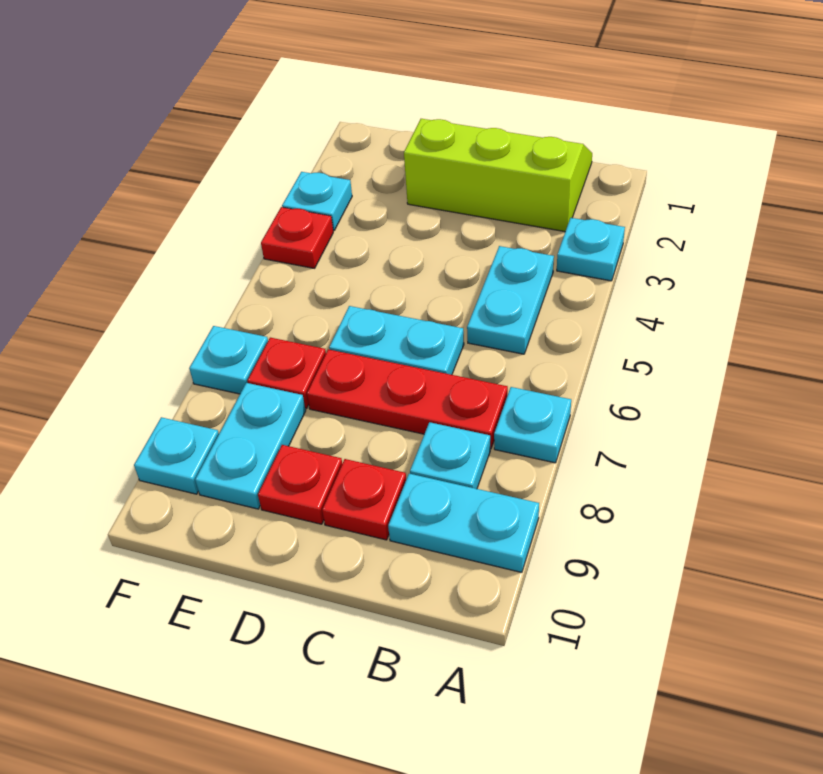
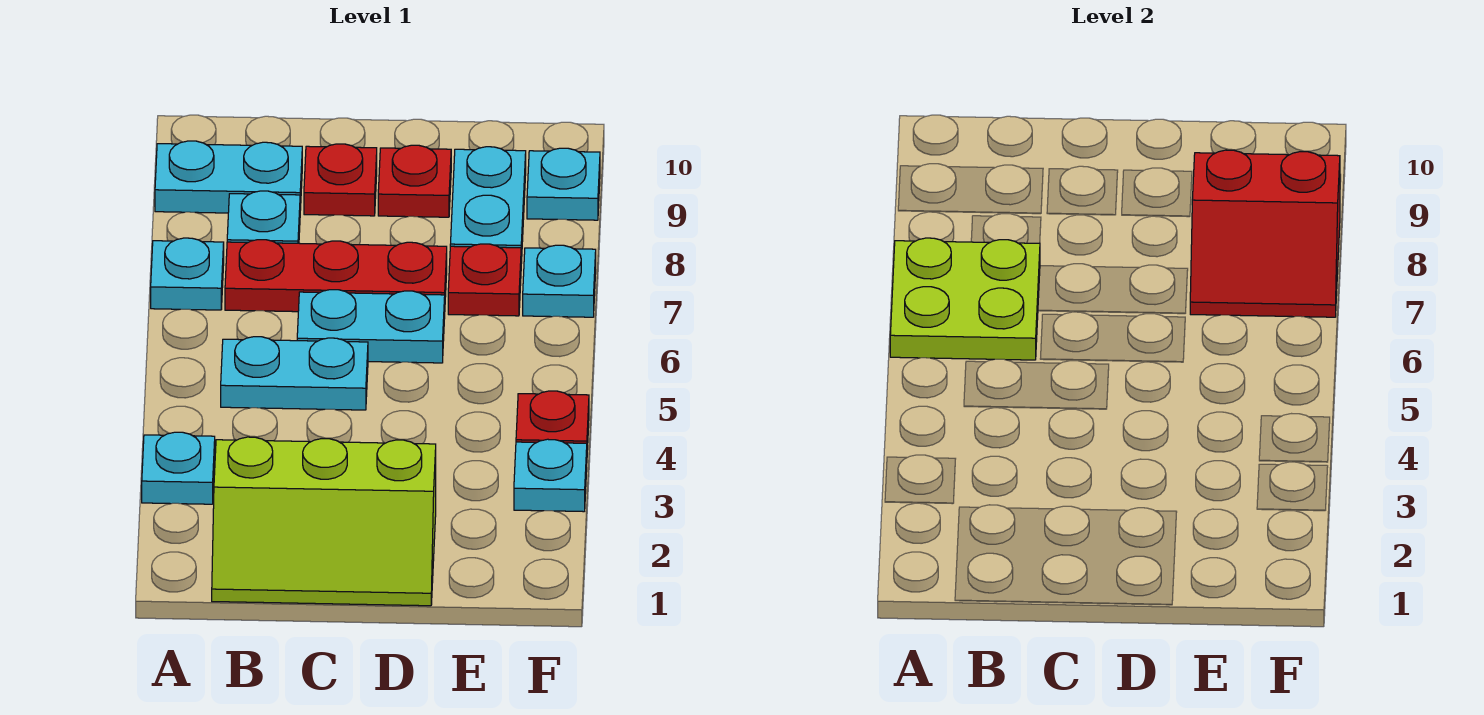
none -> lime 2x2 plate [890,238,1040,360]
cyan 1x2 plate [467,246,554,354] -> cyan 1x2 plate turned to [221,337,368,410]
none -> red 2x2 slope [1190,150,1340,317]

